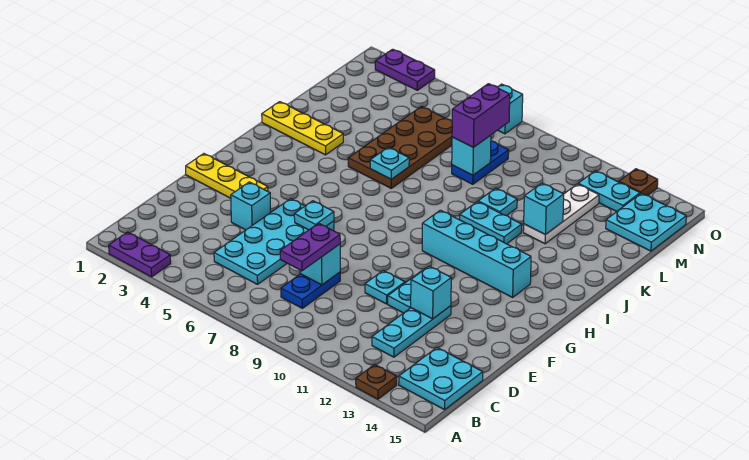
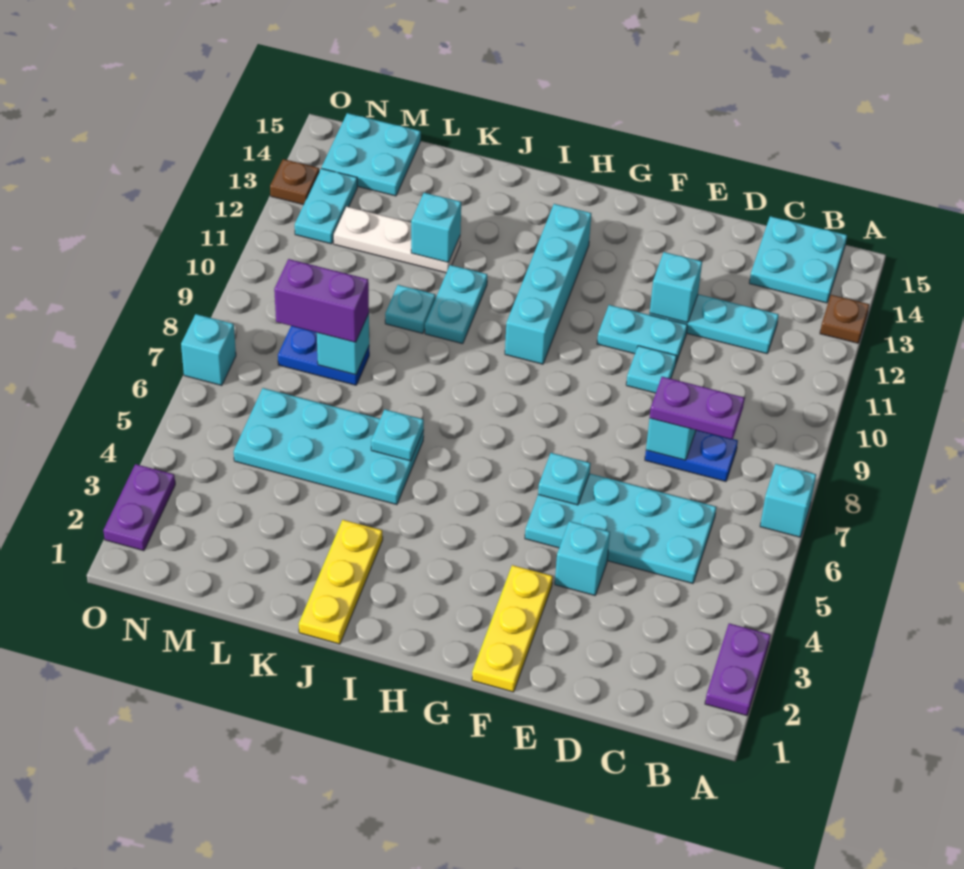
none -> cyan 1x1 brick [760,464,816,537]
brown 2x4 plate [348,106,452,188] -> cyan 2x4 plate [234,388,424,505]

